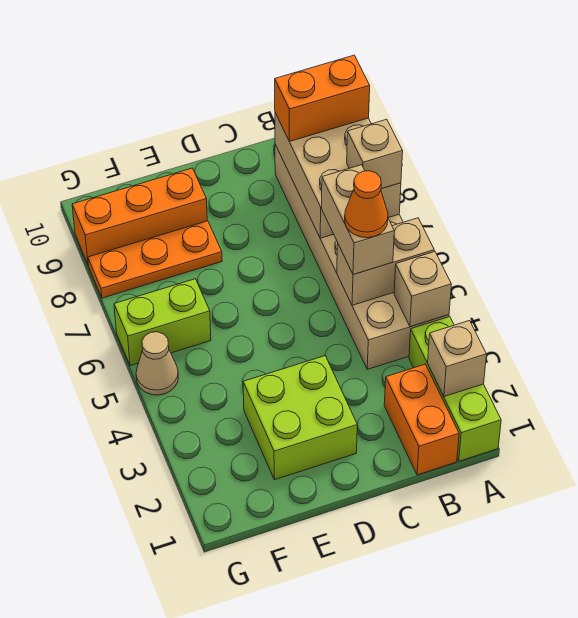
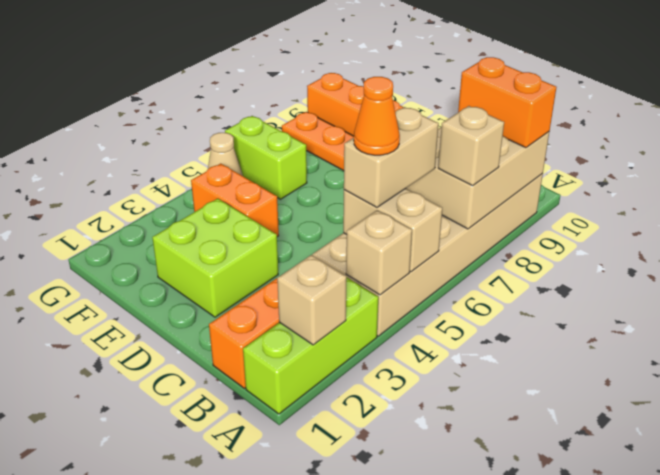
none -> orange 1x2 brick [191,163,279,237]

